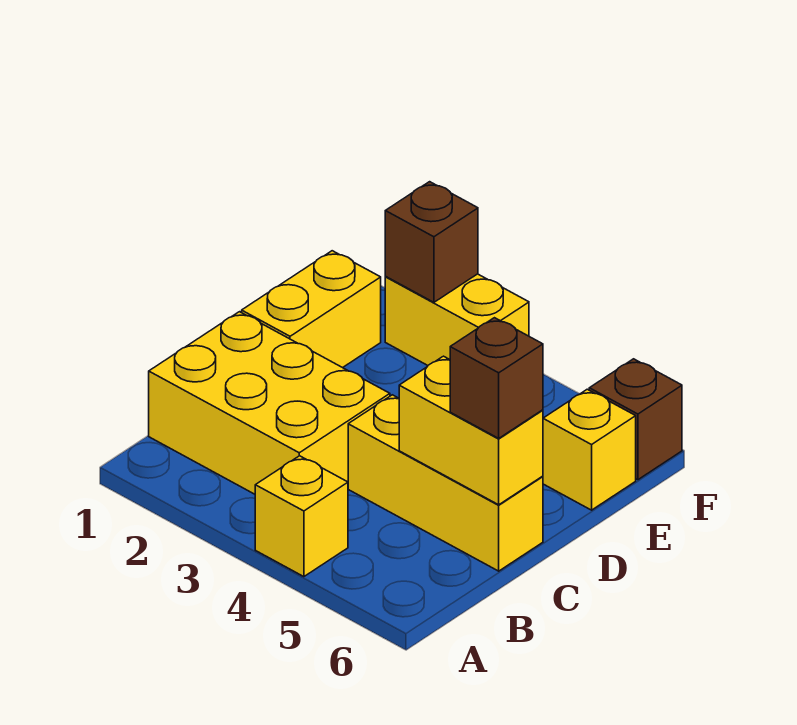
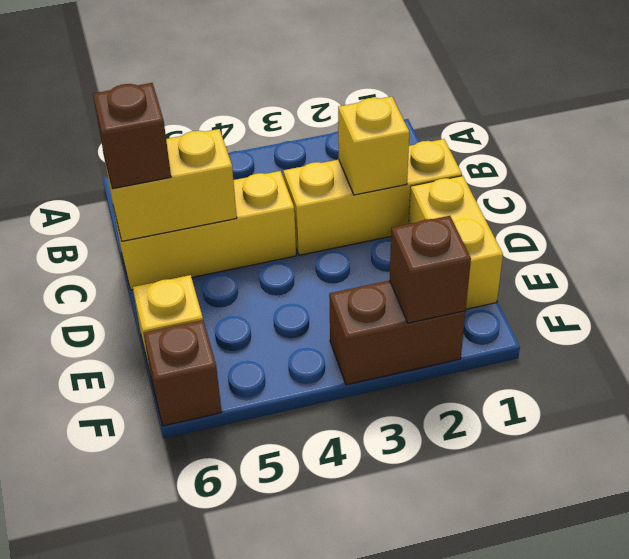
yellow 1x1 brick [255,456,348,577] -> yellow 1x1 brick moved to [338,97,409,195]
yellow 2x3 brick [149,312,390,494] -> yellow 1x3 brick [283,139,462,255]
yellow 1x2 brick [385,274,529,365] -> brown 1x2 brick [329,281,466,385]

